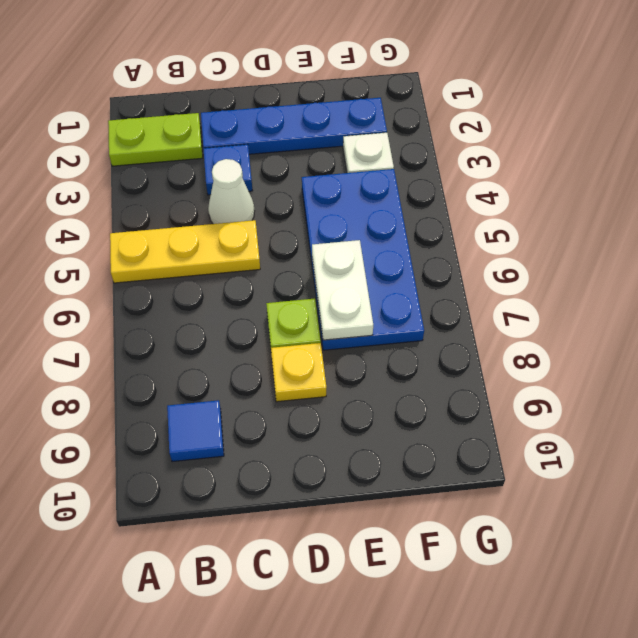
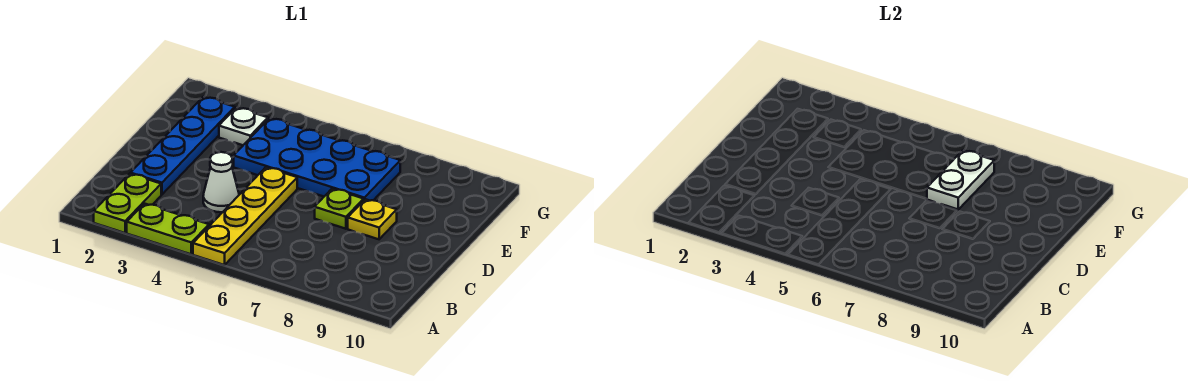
none -> lime 1x2 plate [127,204,209,254]
yellow 1x3 plate [110,220,260,283] -> yellow 1x4 plate [193,167,297,265]
blue 1x1 tile [167,400,224,462] -> none
blue 1x1 plate [203,144,253,195] -> none
white 1x2 plate [312,240,373,340] -> white 1x2 plate turned to [927,150,994,209]

